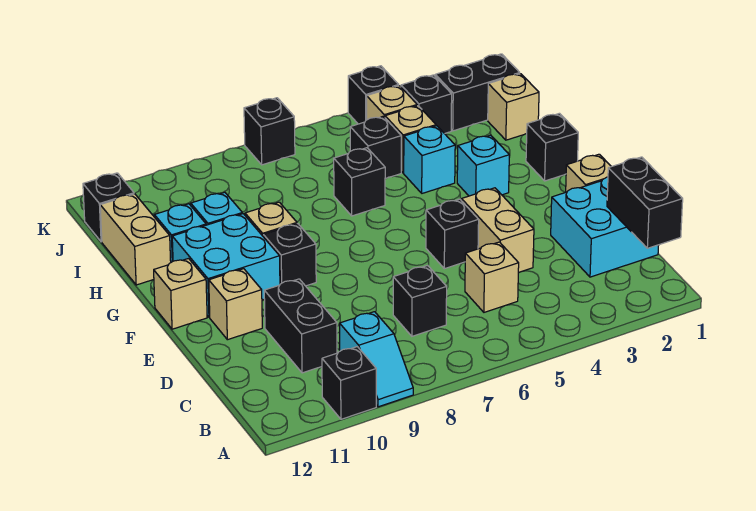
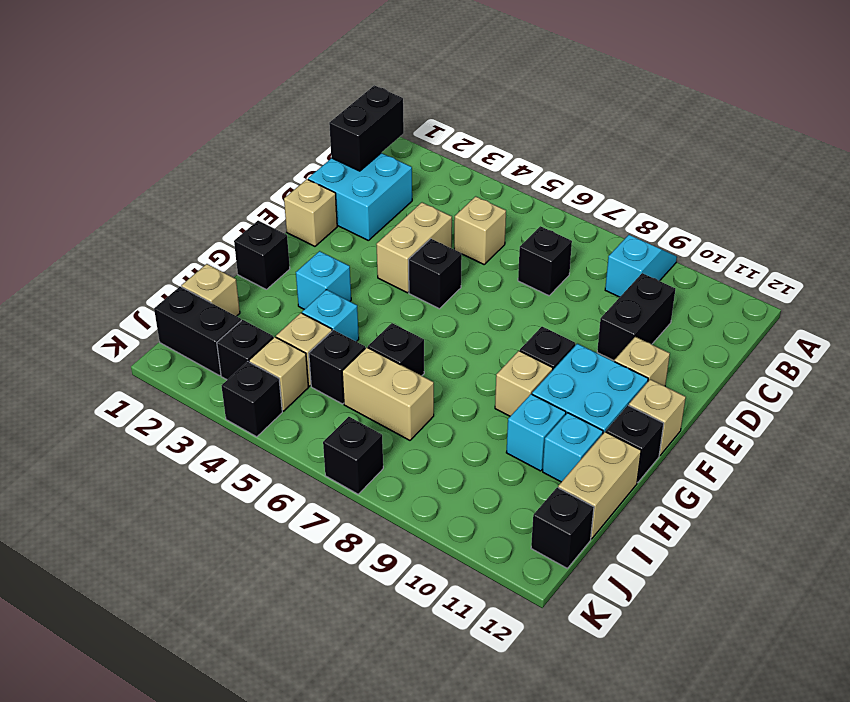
black 1x1 brick [322,347,376,419] -> black 1x1 brick moved to [606,405,664,483]
none -> tan 1x2 brick [342,347,434,440]

